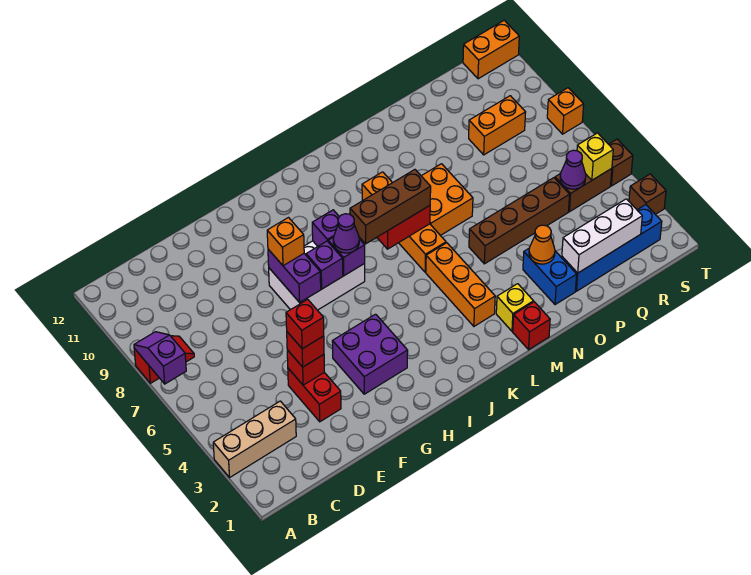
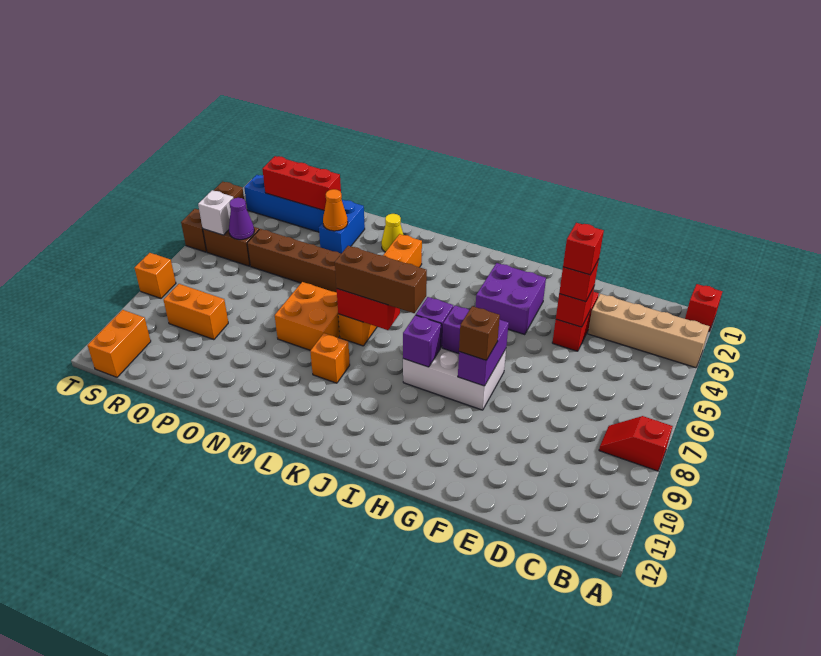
tan 1x3 brick [213,401,296,477] -> tan 1x4 brick [588,294,710,368]
purple 1x2 slope [134,332,186,384] -> none
orange 1x1 brick [267,218,304,266] -> brown 1x1 brick [459,306,500,360]
purple 1x1 cone [333,214,359,253] -> none
red 1x1 brick [513,302,550,350] -> red 1x1 brick moved to [685,284,722,332]
yellow 1x1 brick [496,284,533,331] -> yellow 1x1 cone [381,214,403,252]
white 1x3 brick [562,199,642,273] -> red 1x3 brick [262,156,341,210]
yellow 1x1 brick [577,133,613,180] -> white 1x1 brick [198,190,233,235]
orange 1x2 brick [463,20,519,79] -> orange 1x2 brick turned to [87,310,151,377]

